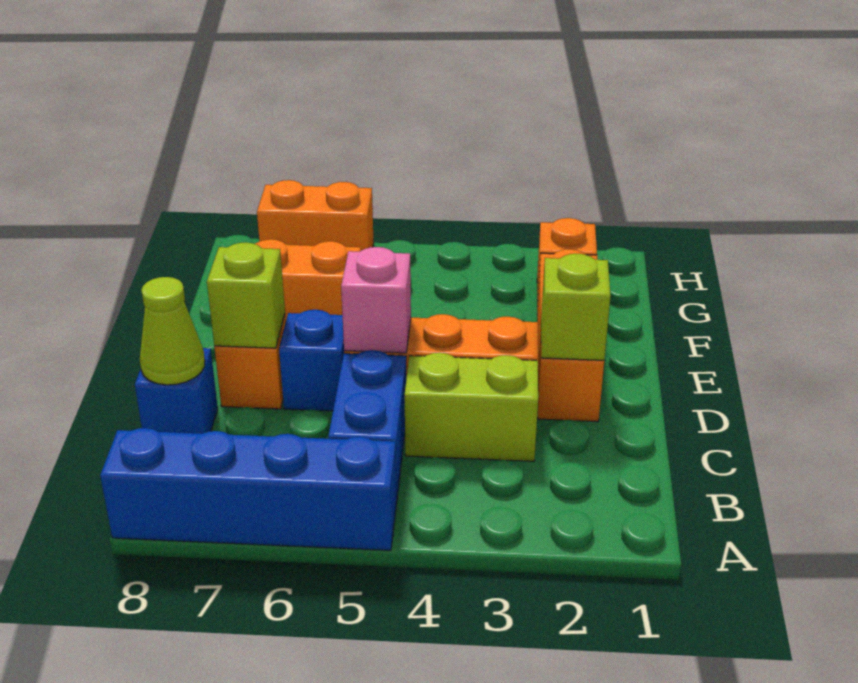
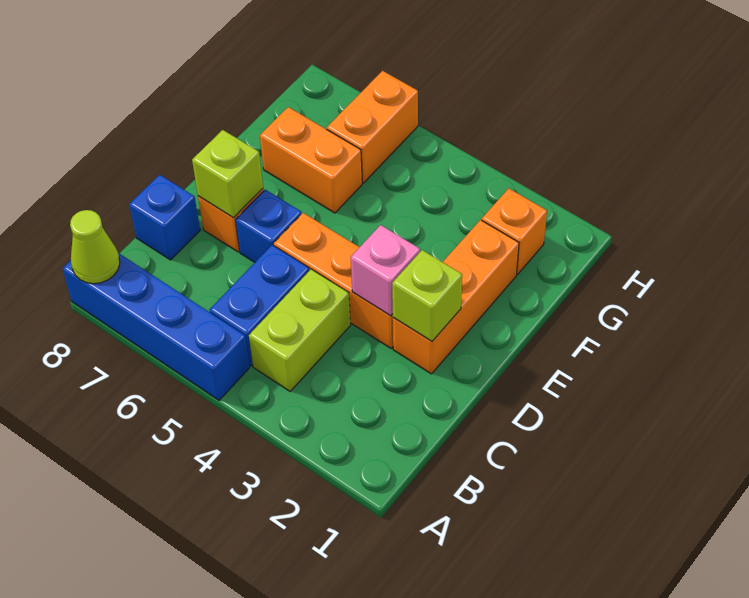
lime 1x2 brick [405,353,538,461] -> lime 1x2 brick turned to [249,269,351,391]
lime 1x1 cone [140,277,205,385] -> lime 1x1 cone moved to [70,210,120,284]
pink 1x1 brick [341,247,411,353] -> pink 1x1 brick moved to [351,225,420,316]
orange 1x2 brick [257,180,374,251] -> orange 1x2 brick turned to [327,71,418,183]

